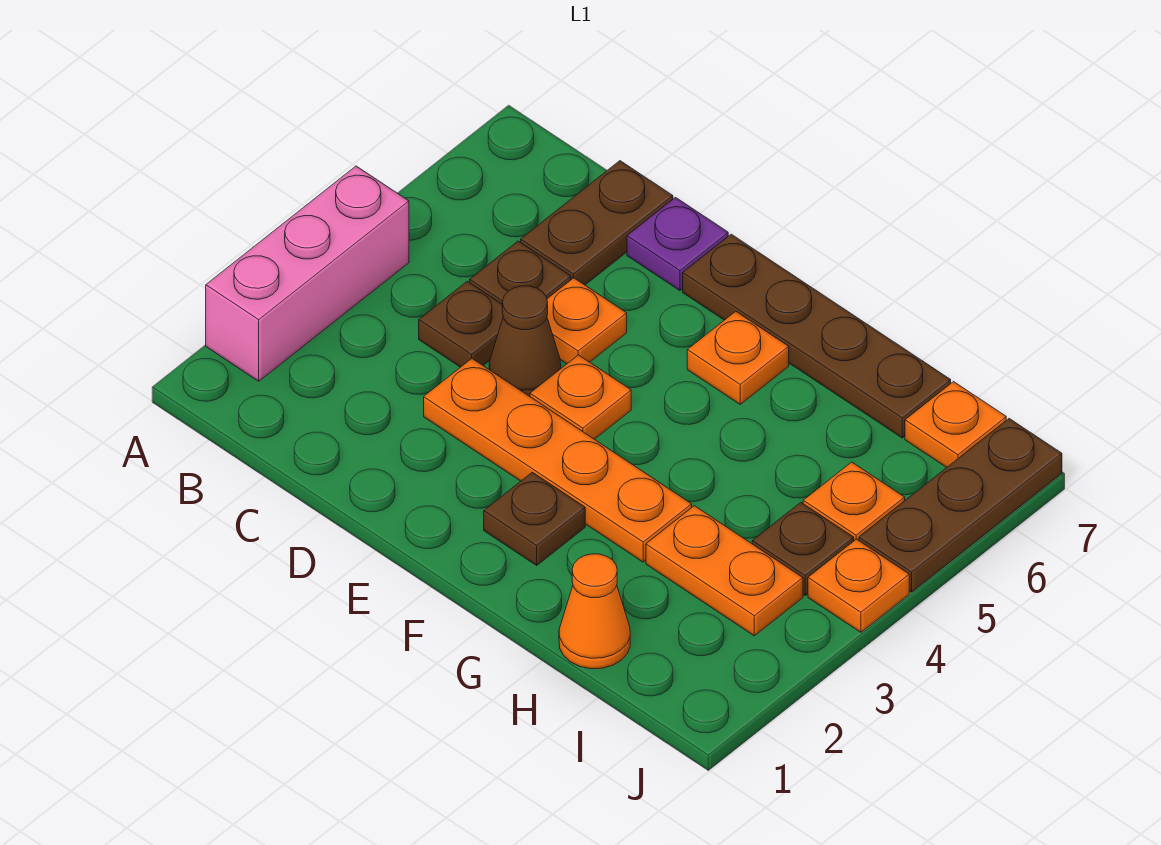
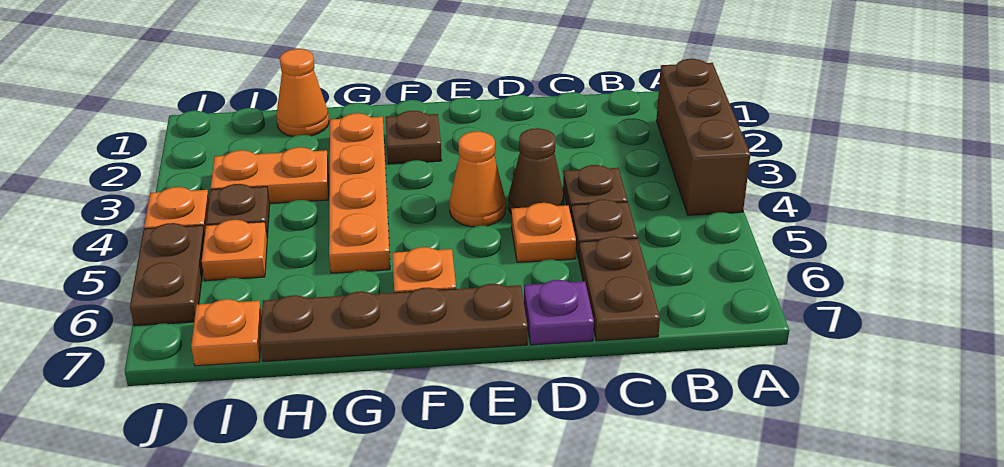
pink 1x3 brick [206,166,409,381] -> brown 1x3 brick [656,59,750,215]
orange 1x4 plate [424,359,692,562] -> orange 1x4 plate turned to [329,113,390,273]
orange 1x1 plate [530,355,631,439] -> orange 1x1 cone [449,131,506,227]
brown 1x3 plate [859,419,1062,592] -> brown 1x2 plate [130,223,205,326]

